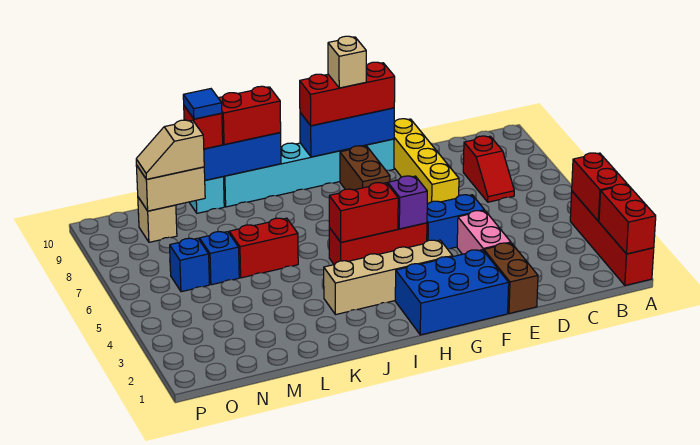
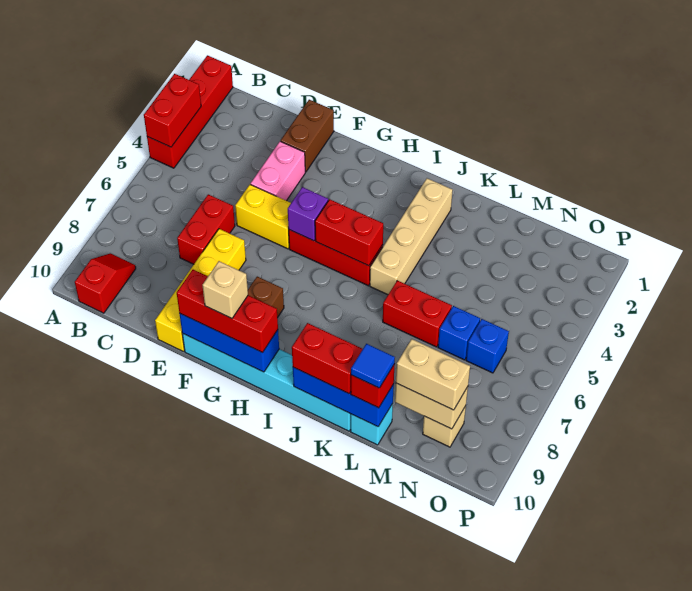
red 1x2 brick [599,184,656,254] -> red 1x2 brick moved to [177,194,235,264]
red 1x2 slope [463,136,514,202] -> red 1x2 slope moved to [75,253,136,313]
blue 1x2 brick [427,195,485,249] -> yellow 1x2 brick [235,184,291,249]
blue 2x3 brick [395,250,509,335] -> none
tan 1x4 brick [324,240,453,315] -> tan 1x4 brick turned to [370,178,453,295]
tan 1x2 slope [136,120,204,179] -> tan 1x2 brick [396,339,470,410]

